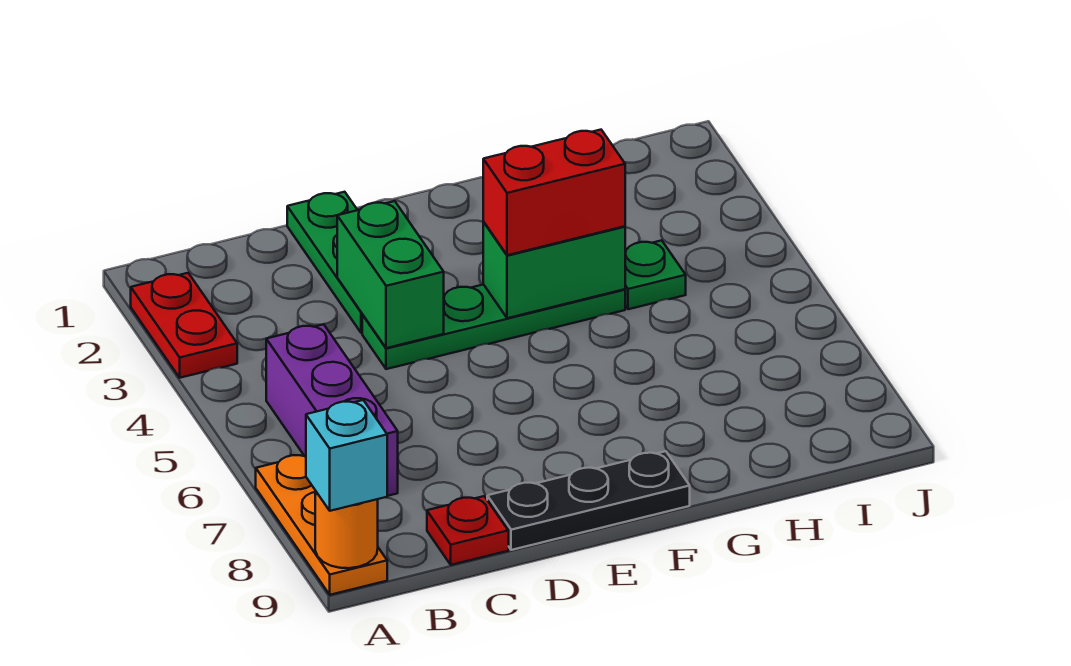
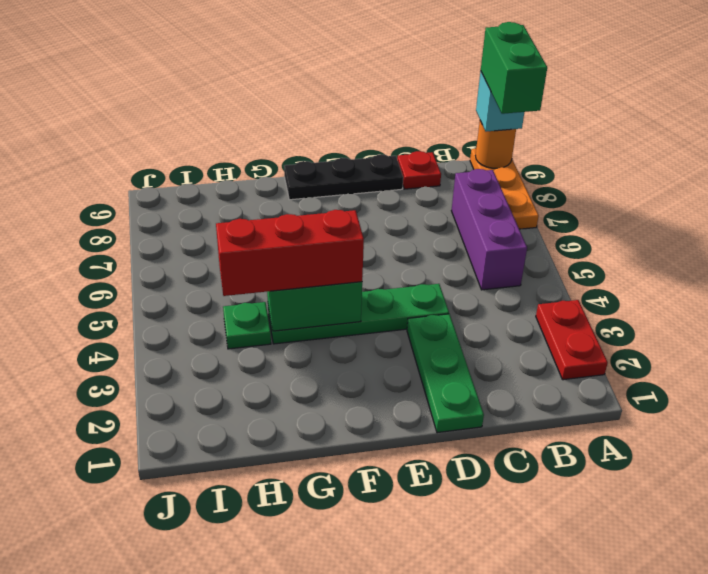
green 1x2 brick [337,201,444,348] -> green 1x2 brick moved to [481,22,547,114]
red 1x2 brick [483,130,625,255] -> red 1x3 brick [216,210,364,296]

